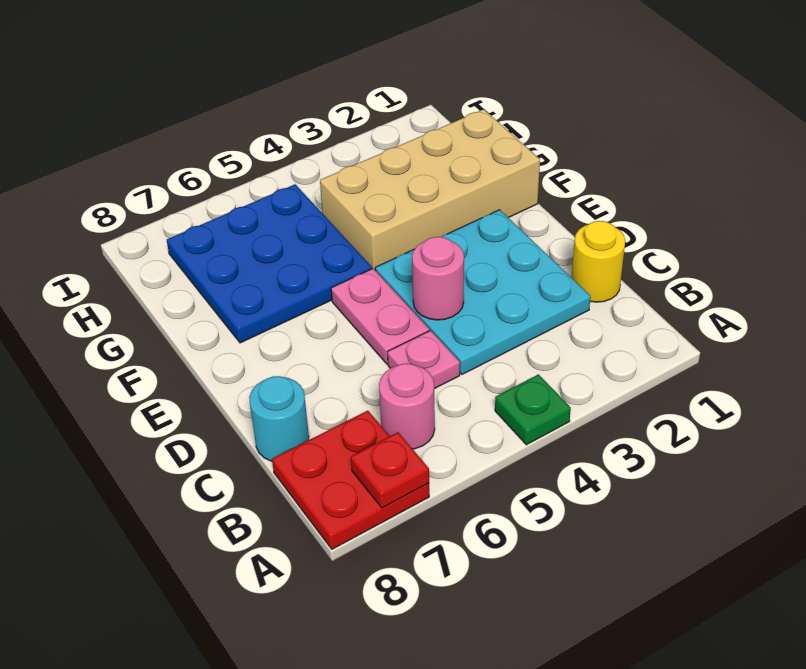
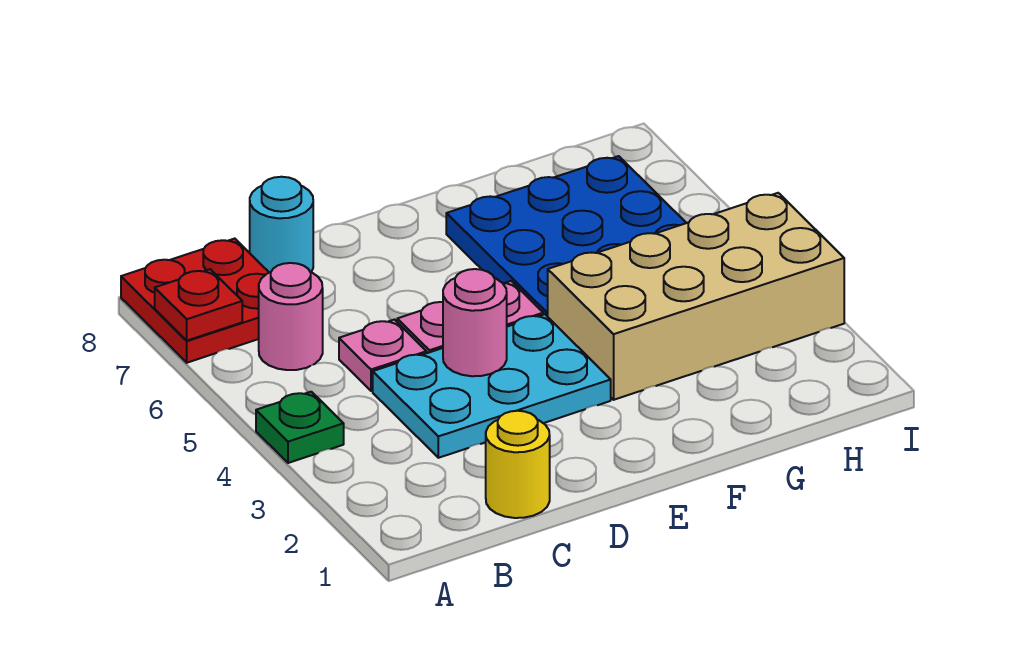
cyan 3x3 plate [375,210,591,374] -> cyan 2x3 plate [373,314,611,458]
tan 2x4 brick [320,109,540,270] -> tan 2x4 brick turned to [548,193,844,400]

